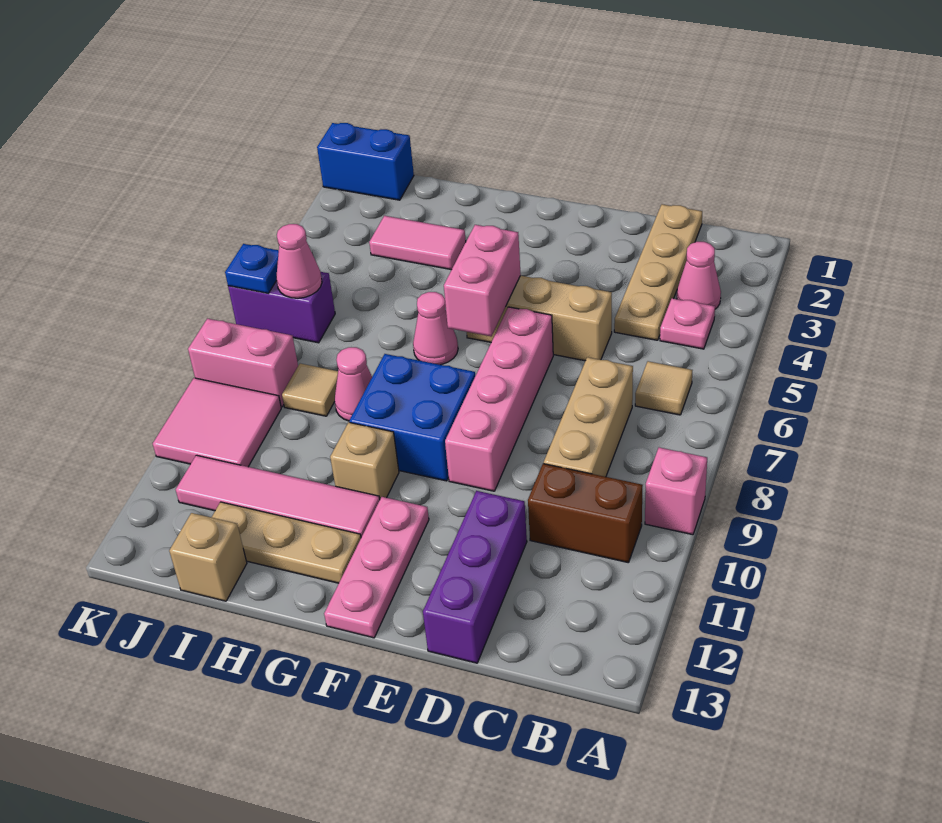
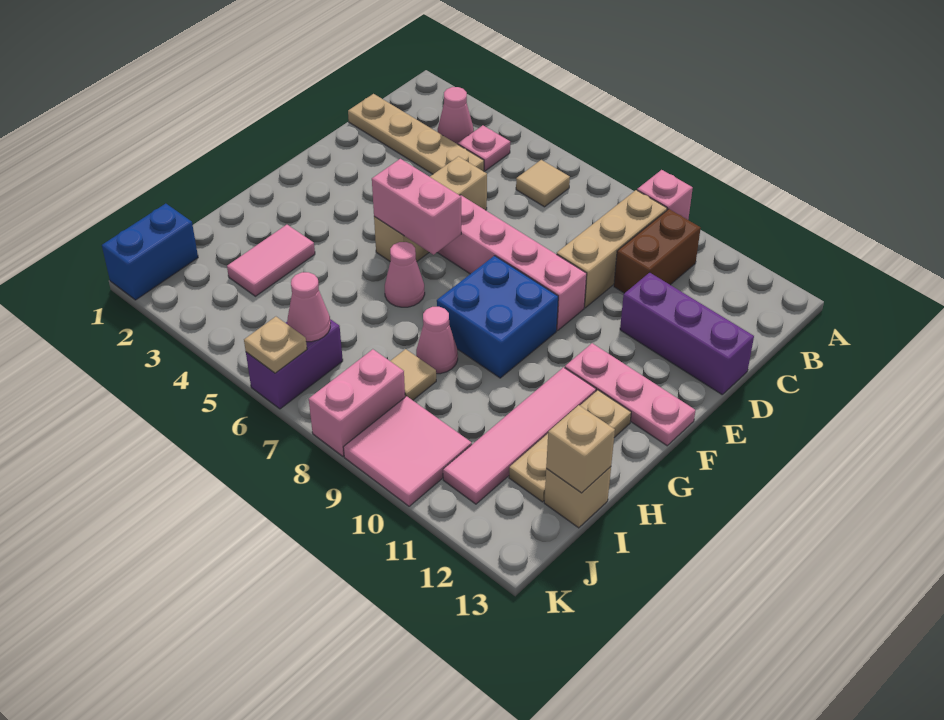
tan 1x3 brick [544,357,633,477] -> tan 1x3 brick turned to [557,190,667,308]
tan 1x1 brick [330,422,399,499] -> tan 1x1 brick moved to [546,405,615,493]
blue 1x1 plate [225,244,279,293] -> tan 1x1 plate [244,317,307,373]

